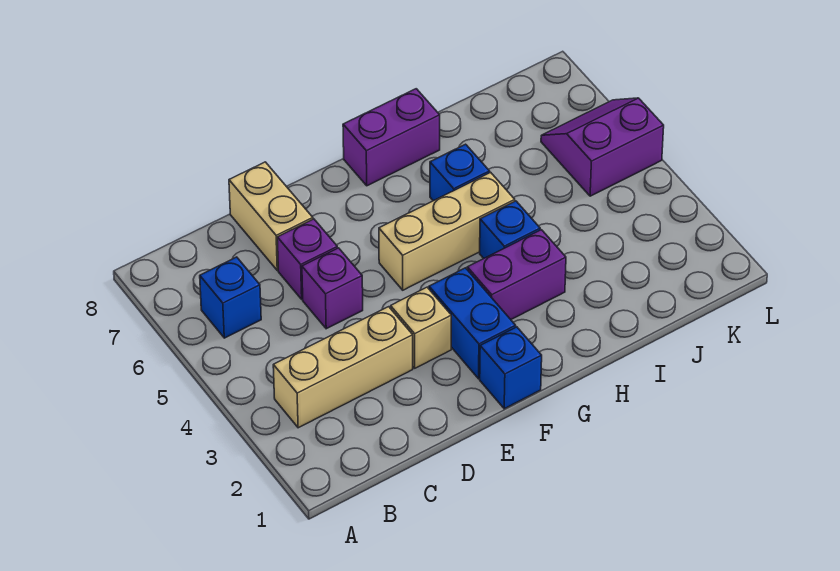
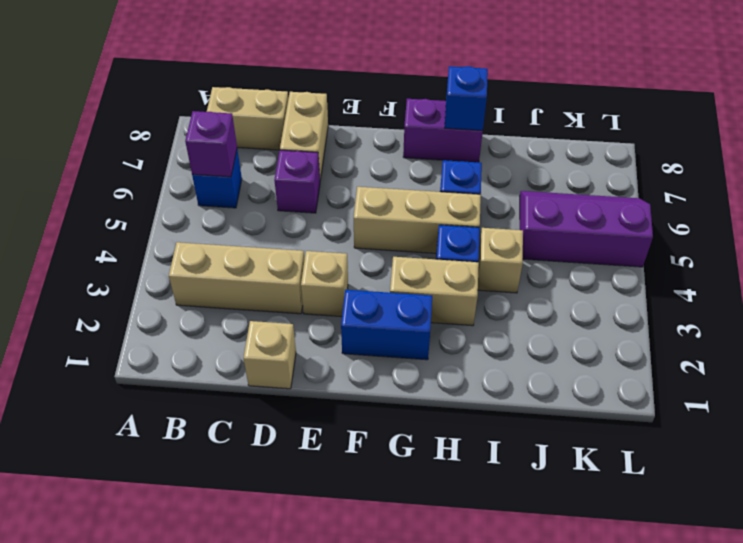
none -> tan 1x2 brick [207,87,288,150]
none -> tan 1x1 brick [244,321,296,389]
purple 1x1 brick [302,248,363,329] -> purple 1x1 brick moved to [185,111,237,177]
blue 1x1 brick [480,327,542,409] -> blue 1x1 brick moved to [445,66,488,131]
blue 1x2 brick [429,268,516,379] -> blue 1x2 brick turned to [341,290,432,360]
purple 1x2 brick [467,230,566,319] -> tan 1x2 brick [390,257,479,326]
none -> tan 1x1 brick [478,228,523,293]
purple 2x2 slope [541,98,664,196] -> purple 2x3 slope [520,191,653,267]

